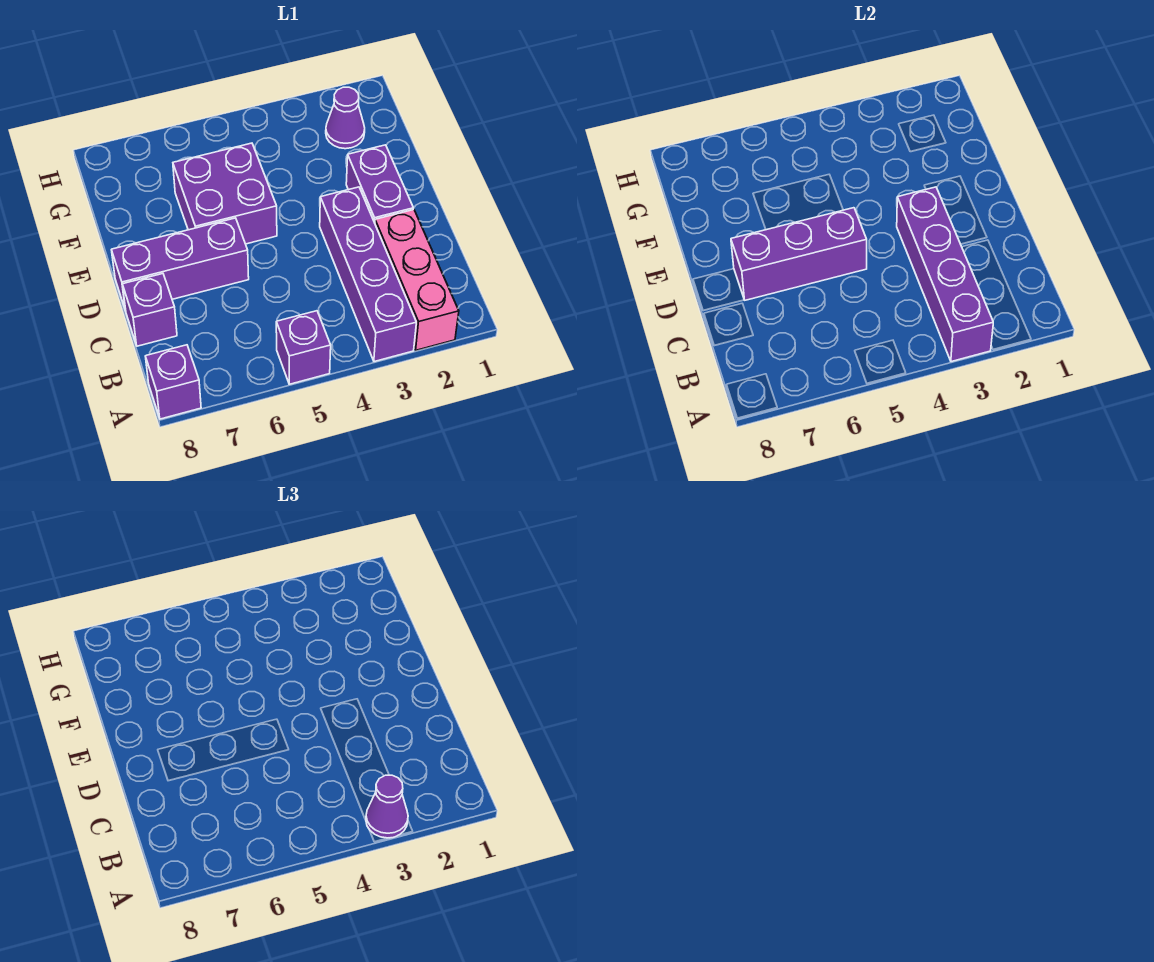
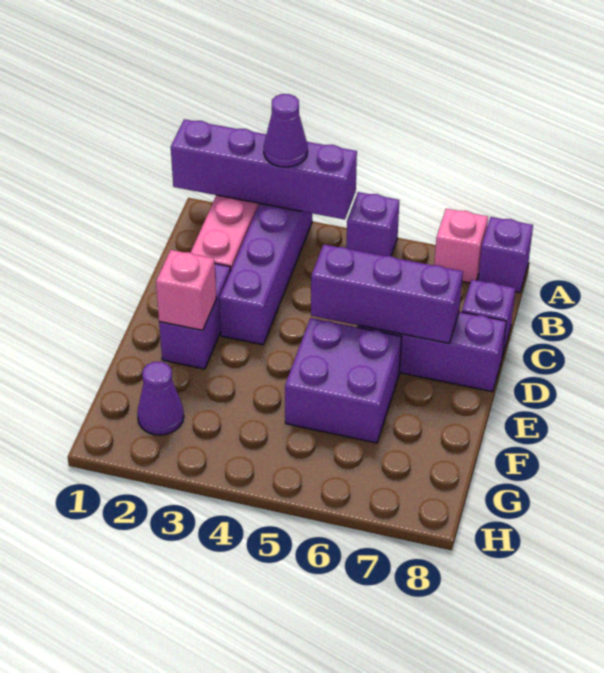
purple 1x4 brick [897,187,993,362] -> purple 1x4 brick turned to [171,119,357,220]
none -> pink 1x1 brick [434,209,488,283]
none -> pink 1x1 brick [156,250,216,330]

